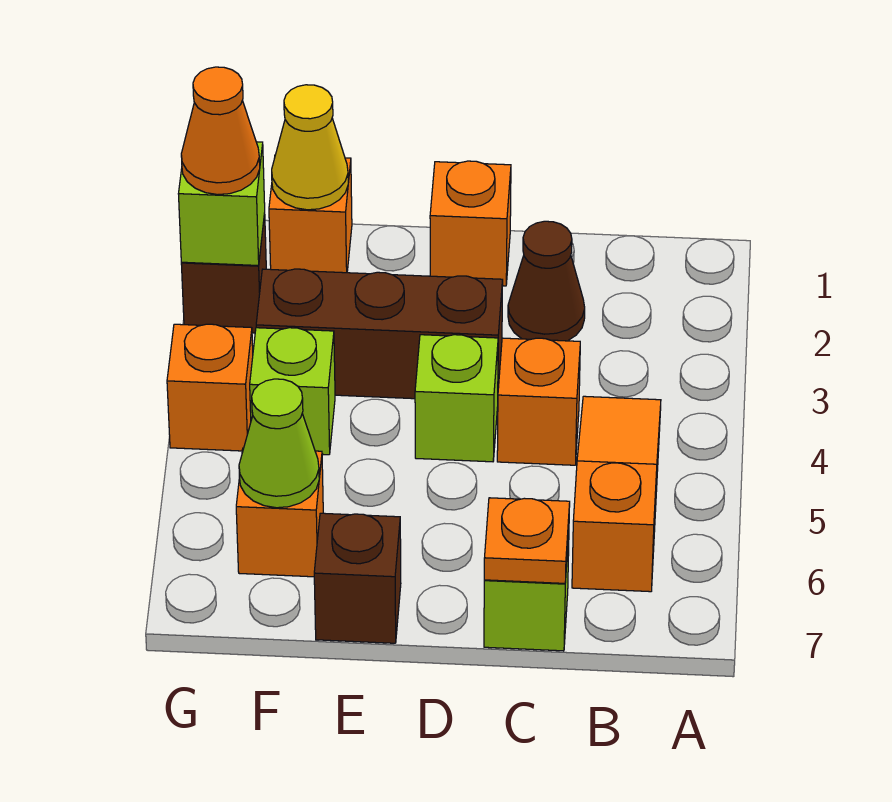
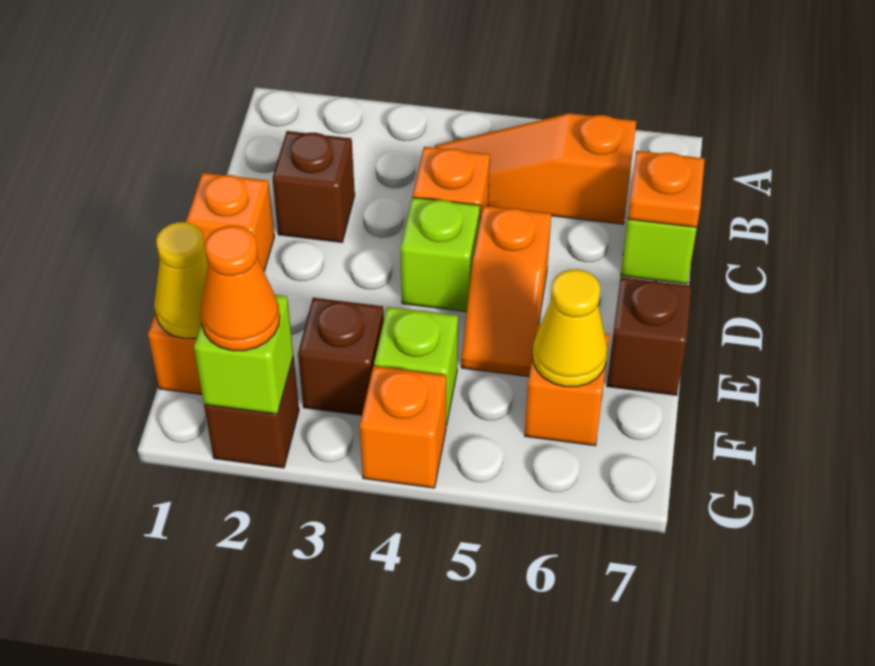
brown 1x1 cone [508,221,585,341] -> brown 1x1 brick [272,131,355,242]
brown 1x3 brick [256,269,503,399] -> brown 1x1 brick [298,298,384,415]
none -> orange 1x2 slope [461,206,551,377]
lime 1x1 cone [239,379,319,508] -> yellow 1x1 cone [532,269,607,387]

